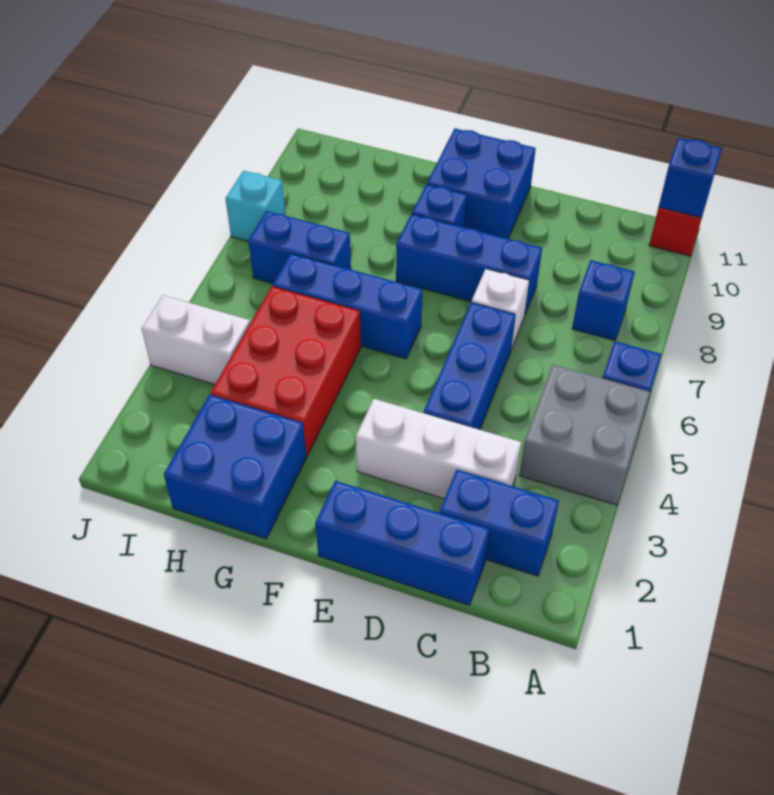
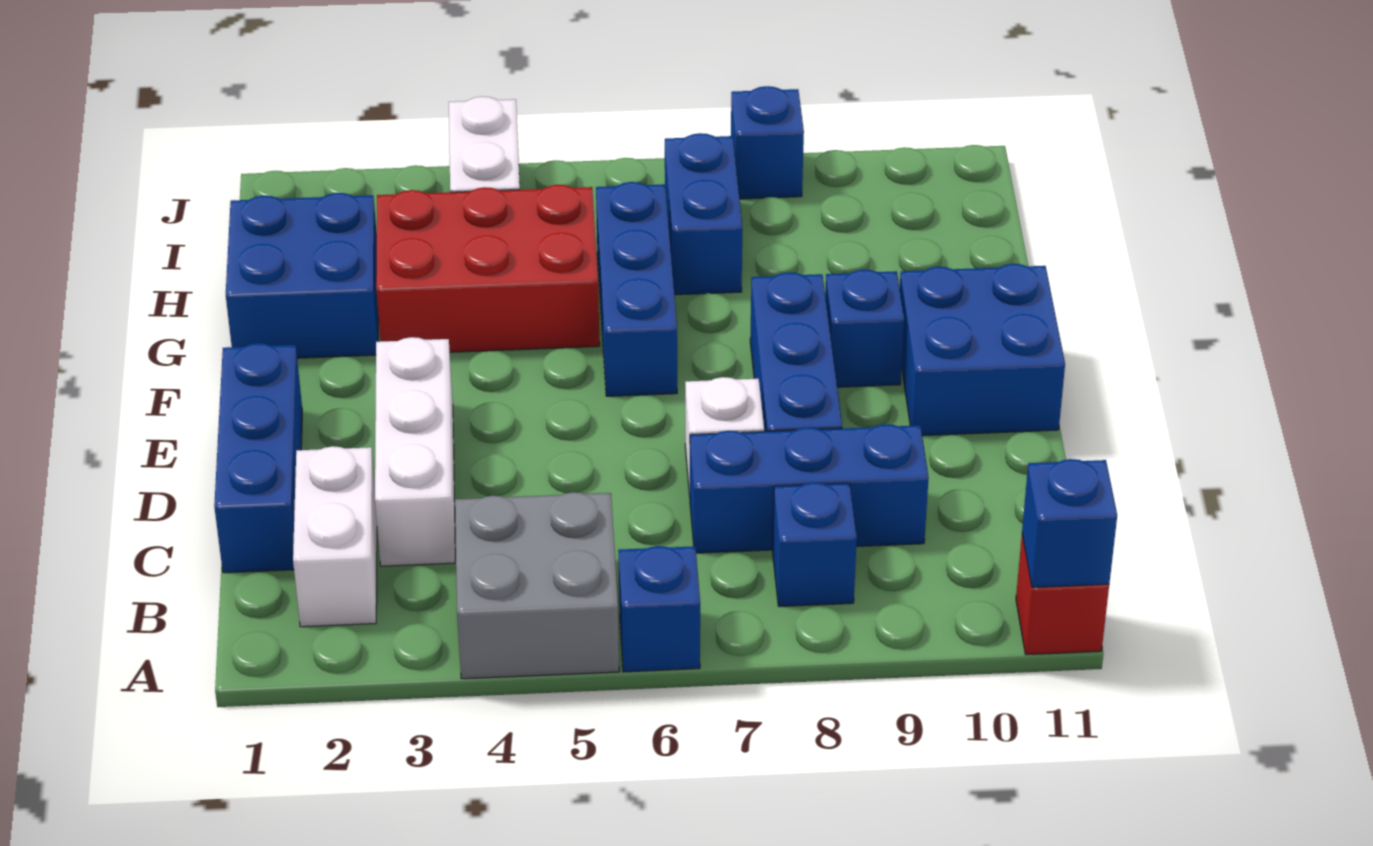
blue 1x2 brick [440,469,559,576] -> white 1x2 brick [293,446,377,627]
blue 1x3 brick [424,302,515,430] -> blue 1x3 brick moved to [690,424,929,553]
cyan 1x1 brick [225,171,286,241] -> blue 1x1 brick [731,86,804,199]

